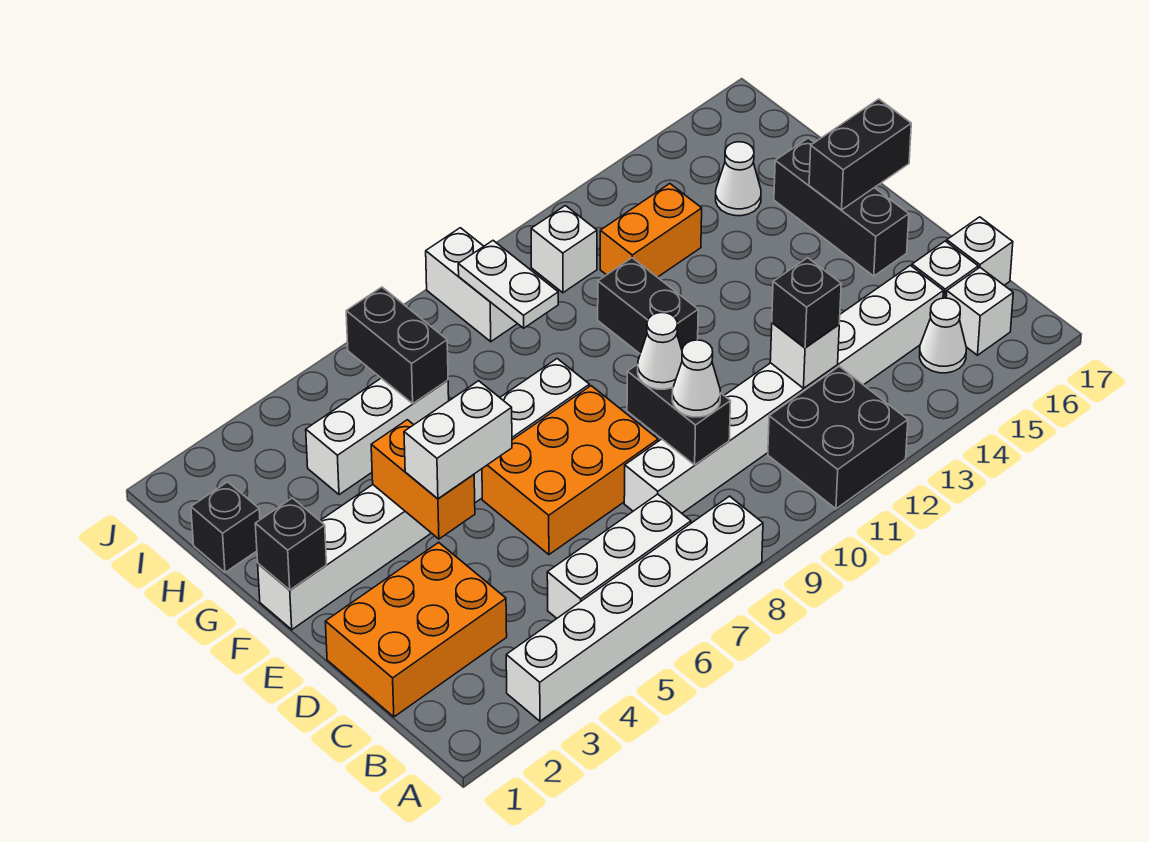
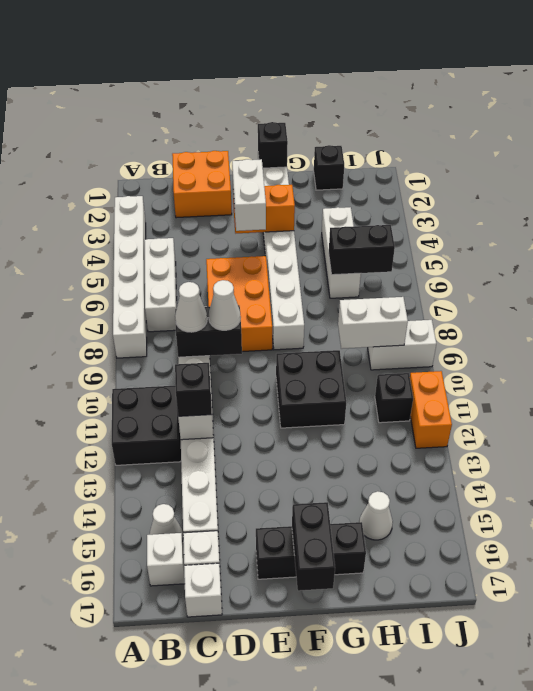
orange 2x3 brick [325,542,507,717] -> orange 2x2 brick [172,151,232,218]
black 1x2 brick [598,258,698,354] -> black 2x2 brick [276,350,346,428]
white 1x2 plate [458,241,558,328] -> white 1x2 brick [338,297,408,349]
orange 1x2 brick [600,184,702,277] -> orange 1x2 brick moved to [410,371,452,448]
white 1x1 brick [531,206,597,293] -> black 1x1 brick [375,373,413,423]

